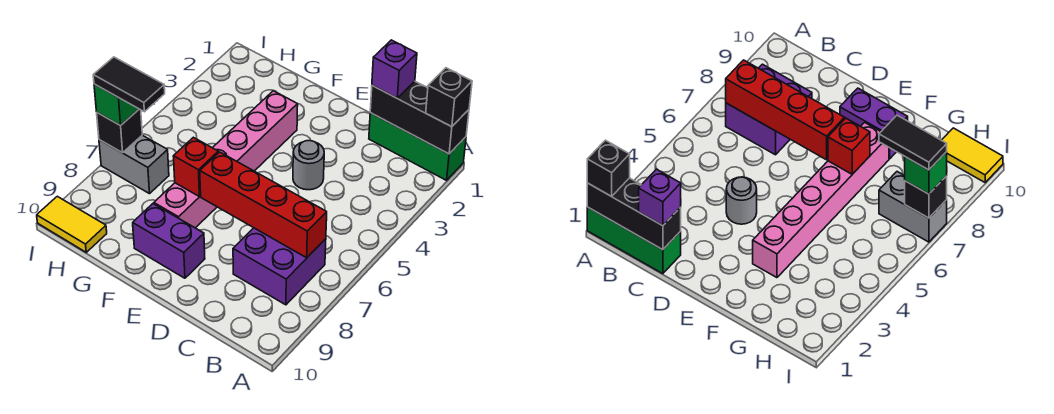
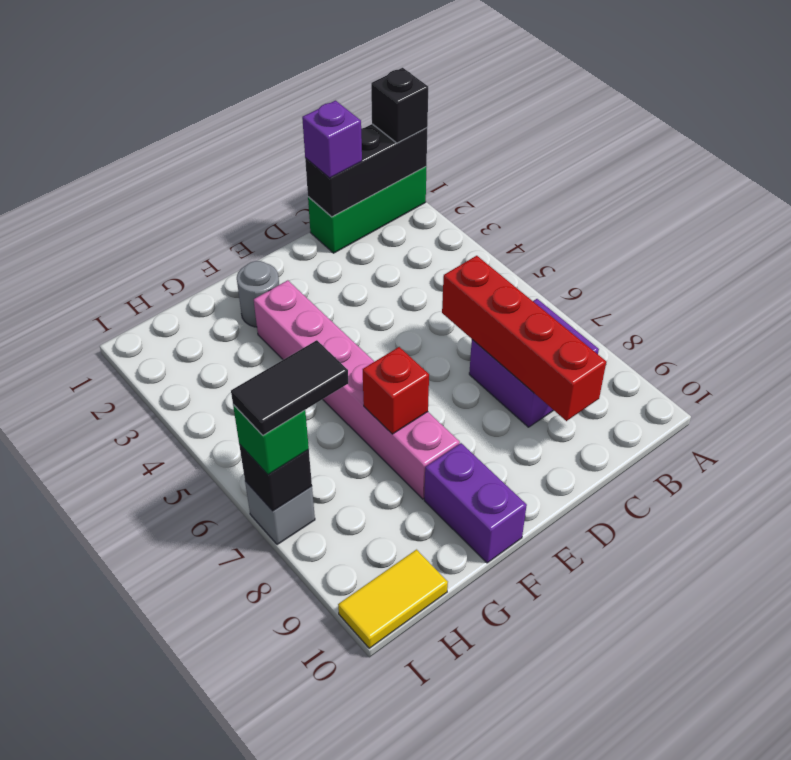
red 1x4 brick [200,152,327,258] -> red 1x4 brick turned to [442,256,606,421]
grey 1x1 round brick [293,140,324,190] -> grey 1x1 round brick moved to [237,261,279,327]
purple 1x2 brick [133,204,205,278] -> purple 1x2 brick turned to [424,443,527,563]
grey 1x2 brick [99,135,169,194] -> grey 1x1 brick [245,481,315,545]

